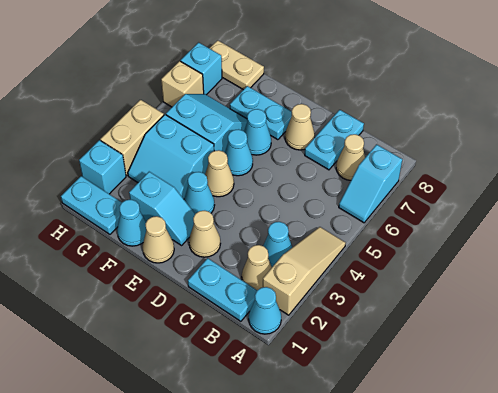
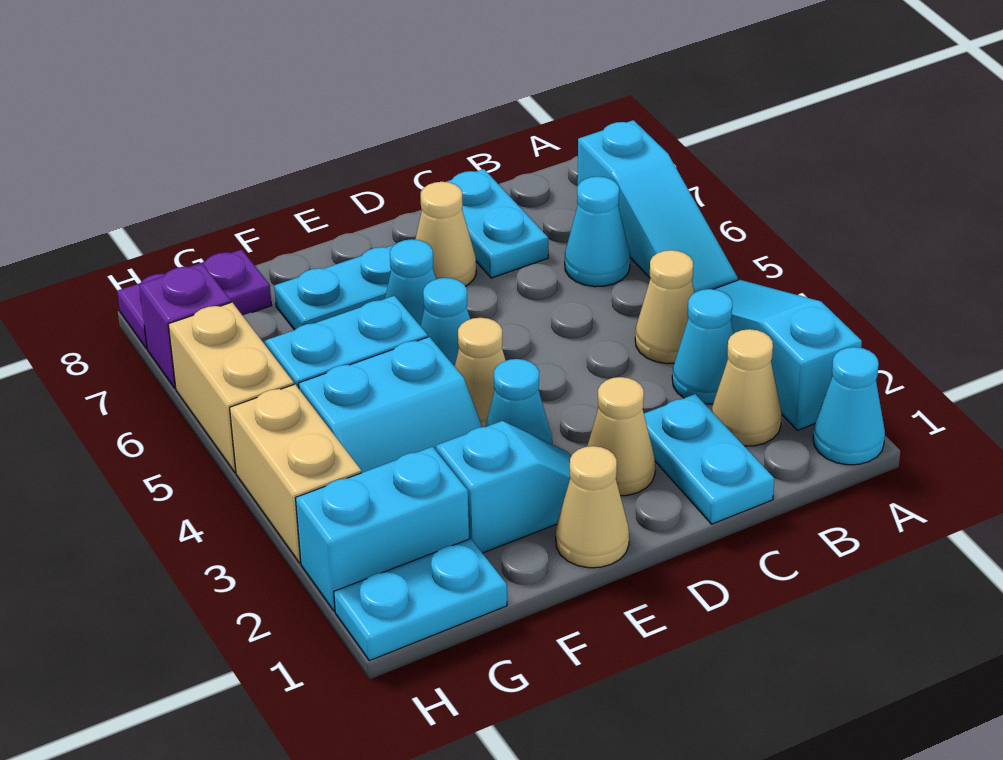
tan 1x3 slope [263,227,346,315] -> cyan 1x3 slope [714,280,862,430]
cyan 1x2 slope [339,144,402,223] -> cyan 1x3 slope [578,120,738,292]
cyan 1x2 plate [188,258,257,321] -> cyan 1x2 plate turned to [644,394,774,524]
tan 1x1 cone [336,134,365,180] -> tan 1x1 cone moved to [635,250,695,364]
cyan 1x1 cone [117,200,146,246] -> cyan 1x1 cone moved to [565,176,630,287]
tan 1x2 plate [209,40,264,90] -> purple 1x2 plate [117,249,272,349]
cyan 1x1 brick [79,140,126,194] -> cyan 1x2 brick [296,447,469,611]
tan 1x1 brick [161,61,204,107] -> tan 1x2 brick [168,302,294,472]
cyan 1x1 brick [181,42,222,95] -> purple 1x1 brick [139,264,231,388]

